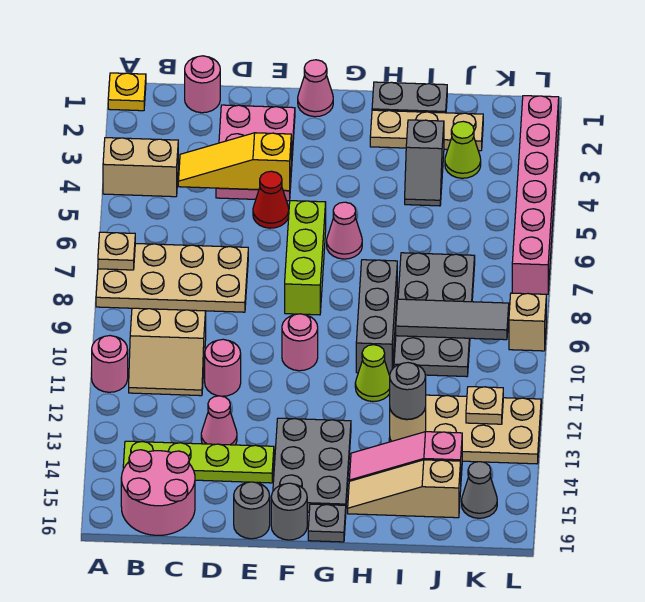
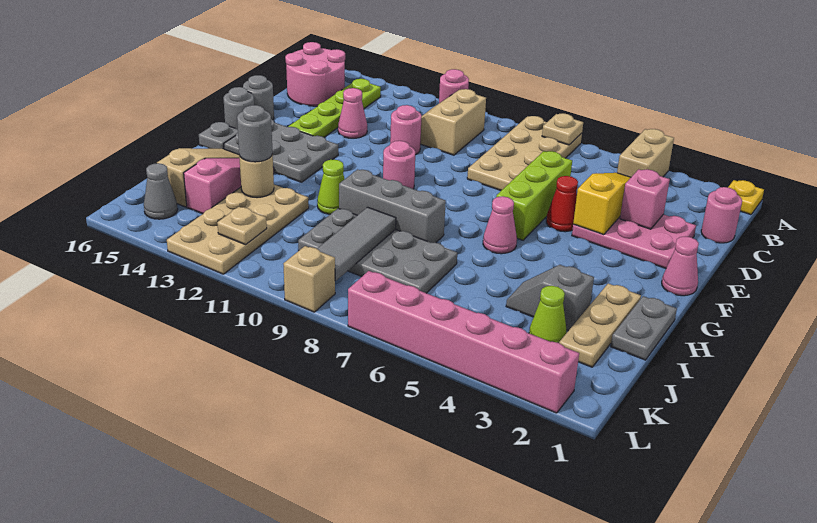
none -> pink 1x1 brick [620,169,670,229]
lime 1x3 brick [285,201,326,315] -> lime 1x3 brick turned to [496,151,572,240]

